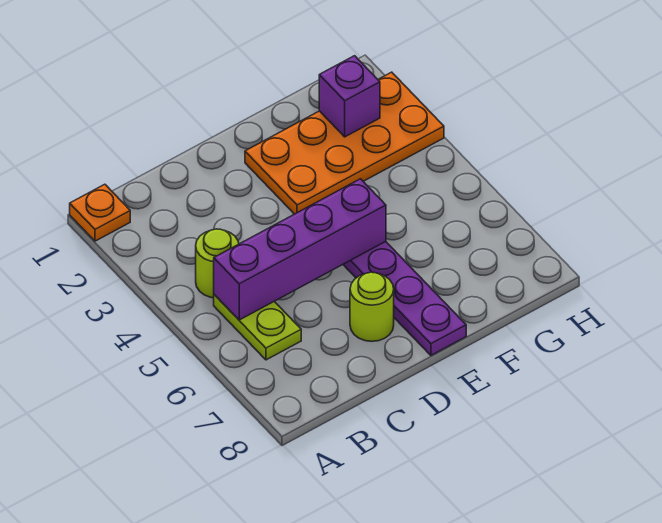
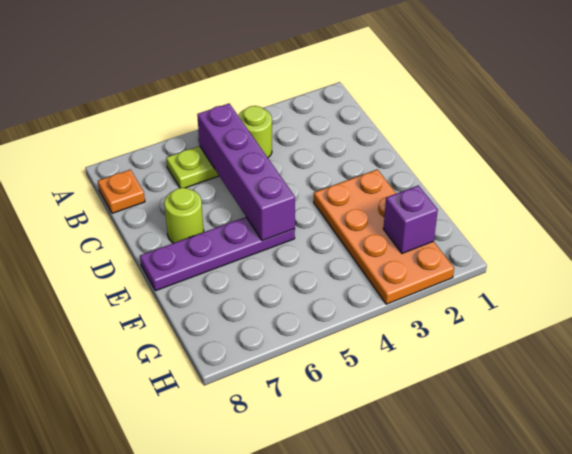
orange 1x1 plate [70,184,130,241] -> orange 1x1 plate moved to [98,170,145,213]

